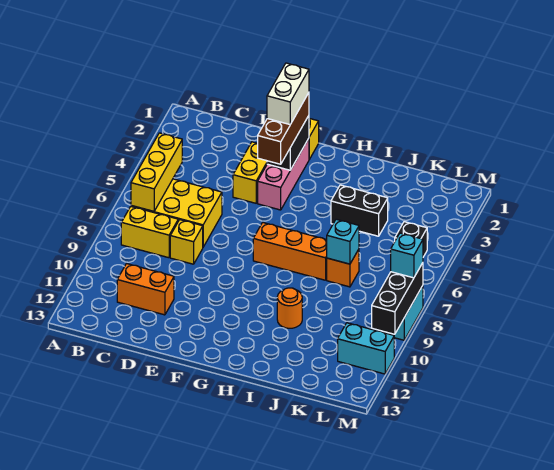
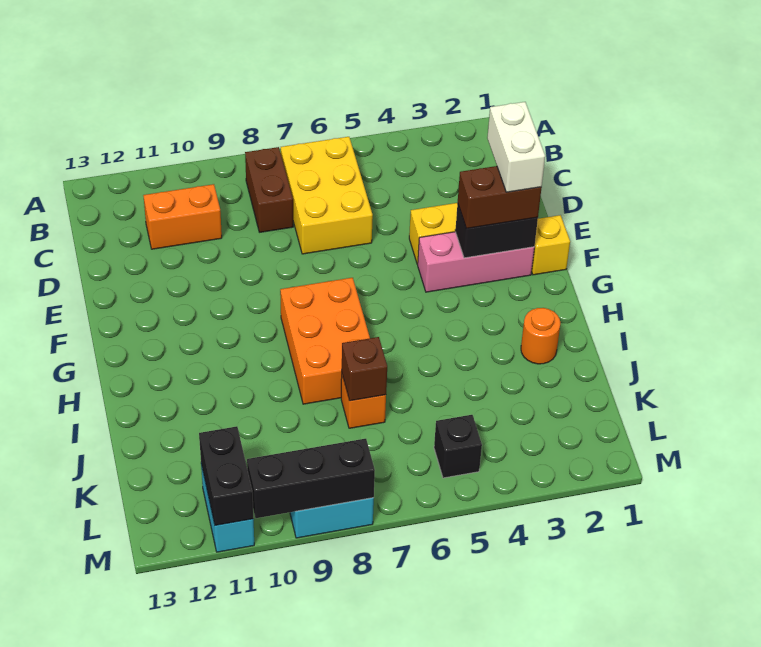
yellow 1x3 brick [131,133,182,211] -> none
yellow 1x2 brick [121,207,178,258] -> brown 1x2 brick [245,147,293,232]
orange 1x2 brick [117,264,174,315] -> orange 1x2 brick turned to [143,184,222,249]
yellow 1x1 brick [170,220,203,264] -> none
brown 1x3 brick [257,93,309,164] -> brown 1x2 brick [458,166,542,229]
white 1x2 brick [267,63,309,124] -> white 1x2 brick turned to [487,102,545,192]
orange 1x3 brick [253,223,327,280] -> orange 2x3 brick [280,278,370,404]
black 1x2 brick [331,185,388,236] -> black 1x2 brick moved to [199,426,253,525]
orange 1x1 round brick [277,288,302,328] -> orange 1x1 round brick moved to [521,308,560,364]
cyan 1x1 brick [327,219,359,264] -> brown 1x1 brick [342,337,387,401]
cyan 1x1 brick [391,233,423,278] -> none

